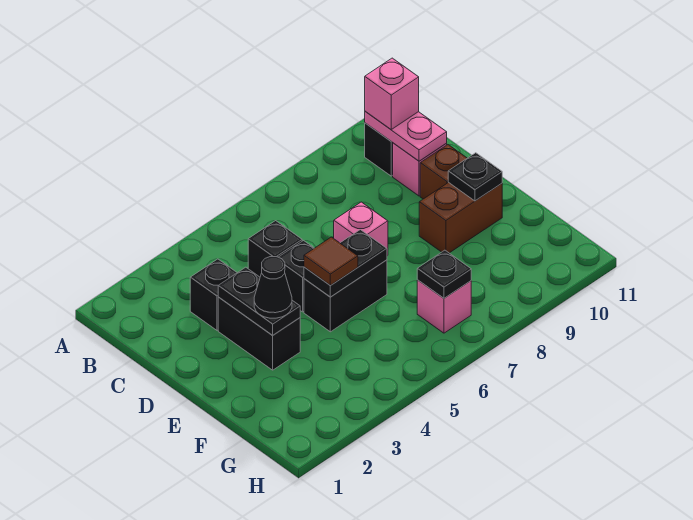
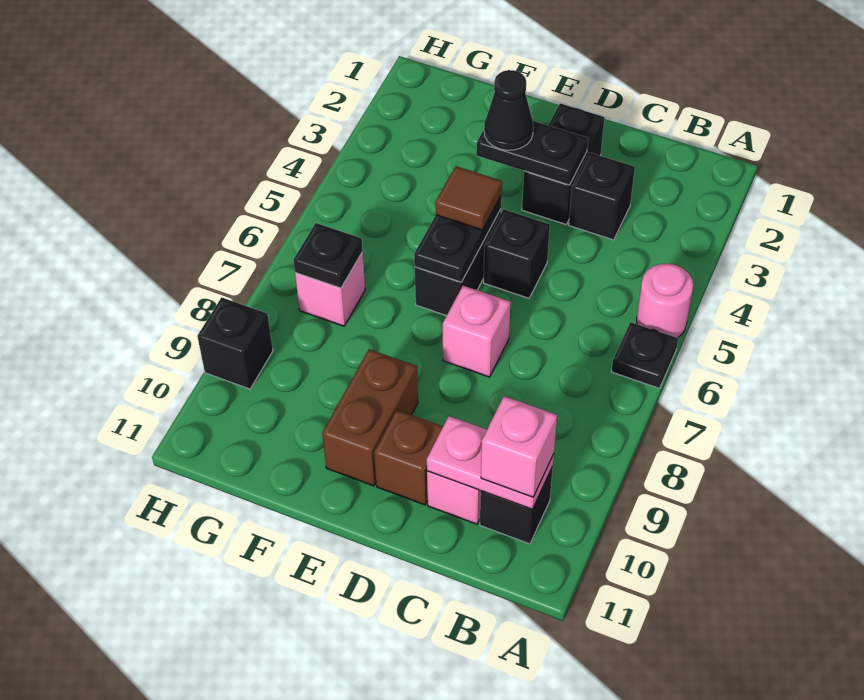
none -> pink 1x1 round brick [637,264,693,338]
black 1x1 brick [248,221,302,277] -> black 1x1 brick moved to [197,297,273,389]
black 1x2 brick [218,297,300,370] -> black 1x2 brick turned to [522,103,605,224]
black 1x1 plate [448,153,502,201] -> black 1x1 plate moved to [611,322,678,388]

